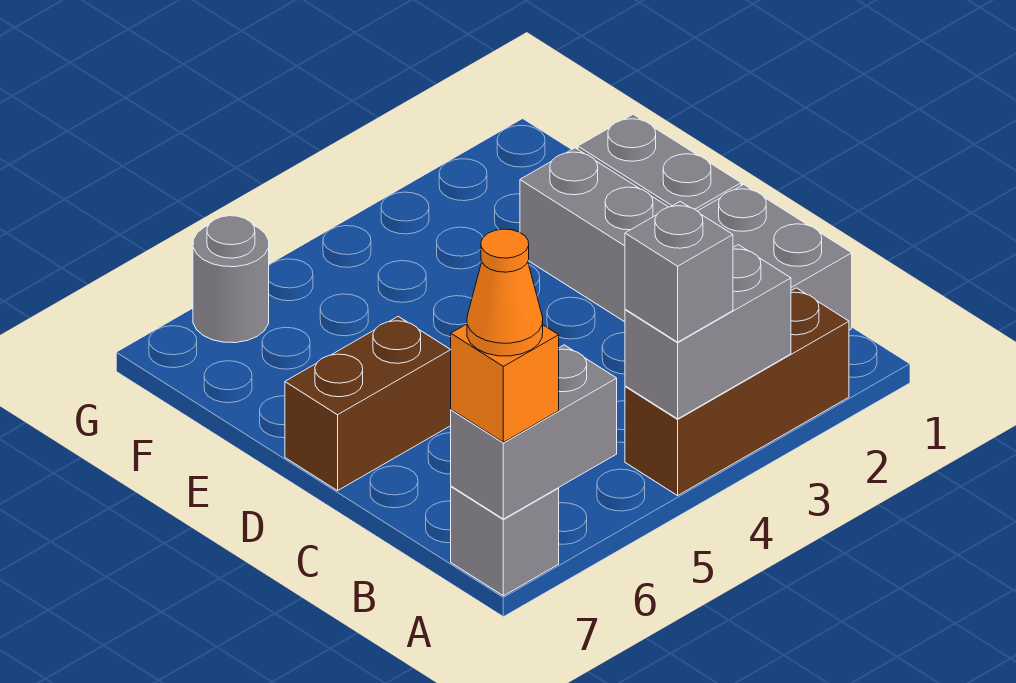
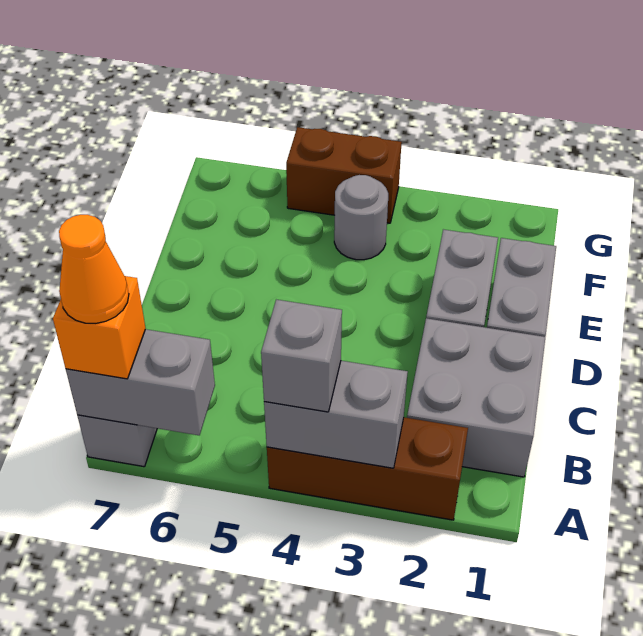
brown 1x2 brick [285,317,451,491] -> brown 1x2 brick moved to [286,127,402,223]
grey 1x1 round brick [193,216,269,343] -> grey 1x1 round brick moved to [334,175,388,260]

